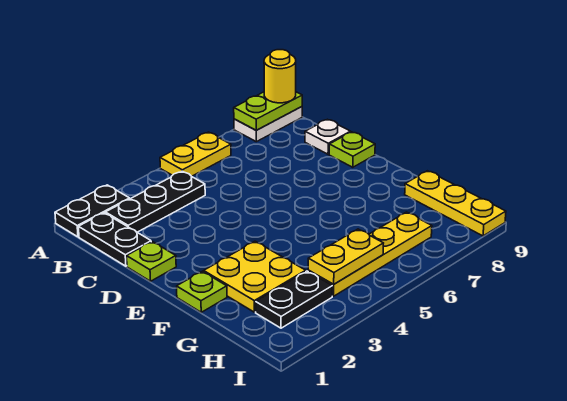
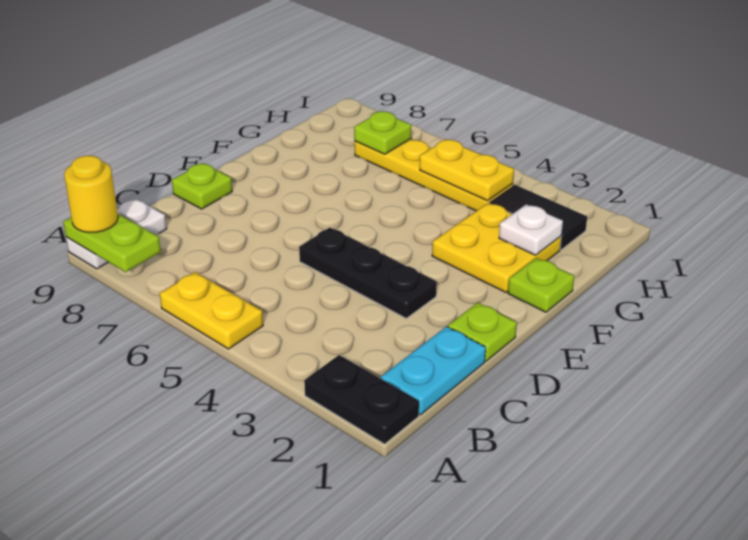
white 1x2 plate [234,107,302,142] -> white 1x2 plate turned to [66,199,167,269]
black 1x2 plate [78,213,151,266] -> cyan 1x2 plate [381,326,486,415]
black 1x3 plate [105,171,205,232] -> black 1x3 plate moved to [299,228,437,318]
white 1x1 plate [305,119,351,154] -> white 1x1 plate moved to [499,204,563,255]
yellow 1x3 plate [405,171,506,236] -> none
black 1x2 plate [256,271,332,328] -> black 1x2 tile [489,185,587,250]
none -> lime 1x1 plate [354,111,411,154]

